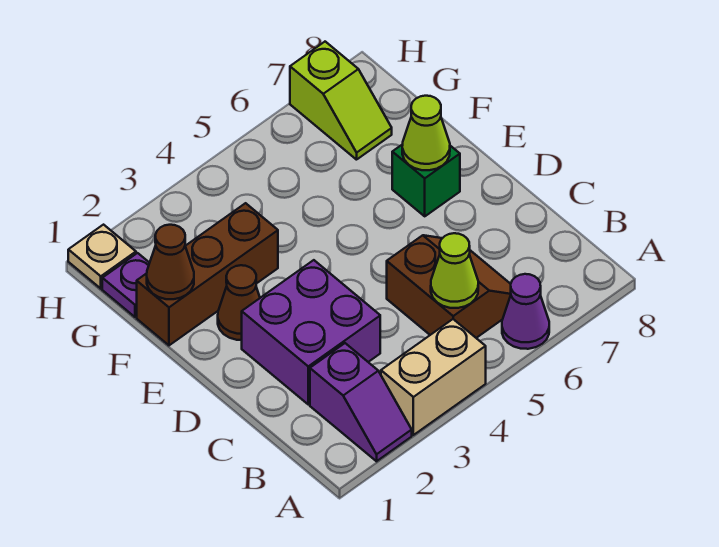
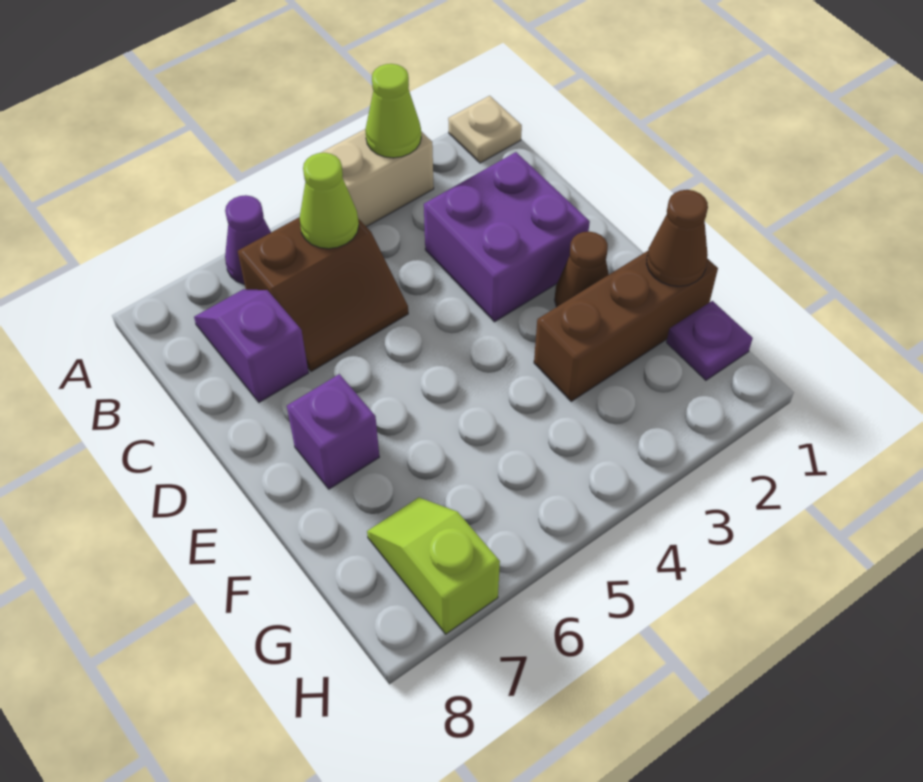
purple 1x2 slope [310,343,412,461] -> purple 1x2 slope moved to [194,289,309,402]
brown 2x2 slope [387,235,511,338] -> brown 2x2 slope turned to [238,217,408,372]
green 1x1 brick [392,144,460,216] -> purple 1x1 brick [287,374,379,489]
lime 1x1 cone [402,96,450,170] -> lime 1x1 cone moved to [365,64,421,158]
tan 1x1 plate [68,225,136,289] -> tan 1x1 plate moved to [448,96,522,163]

